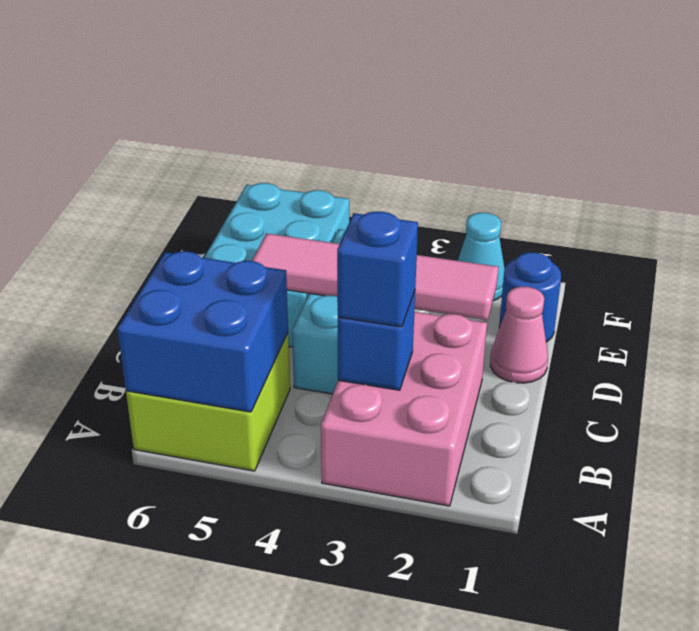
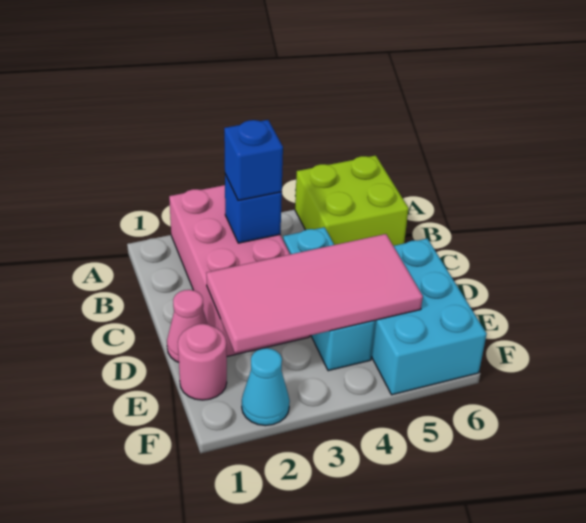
pink 2x3 brick [321,312,487,506] -> pink 2x4 brick [169,185,310,356]
blue 2x2 brick [117,251,288,412] -> none
pink 1x4 tile [252,233,498,320] -> pink 2x4 tile [206,234,423,353]
blue 1x1 round brick [499,252,561,342] -> pink 1x1 round brick [178,324,227,400]

